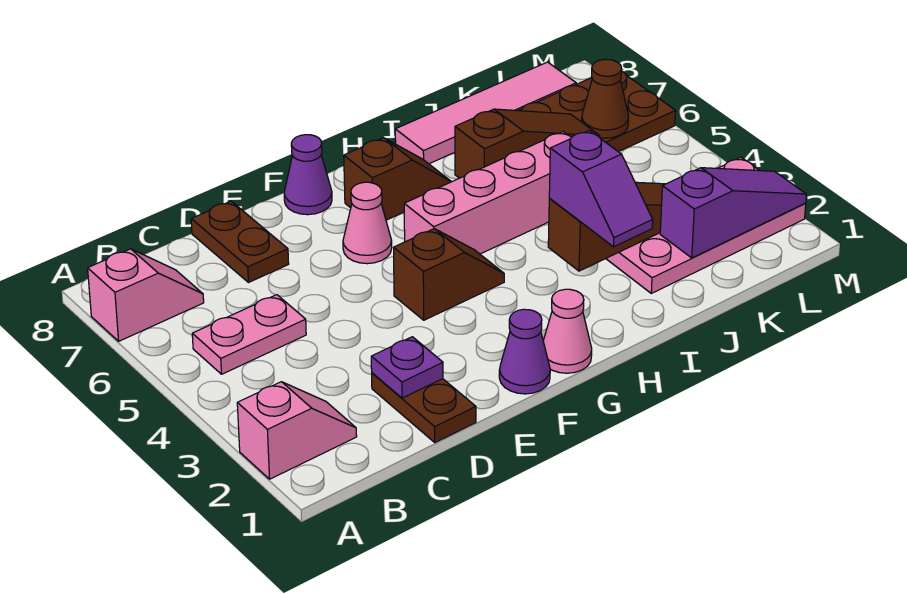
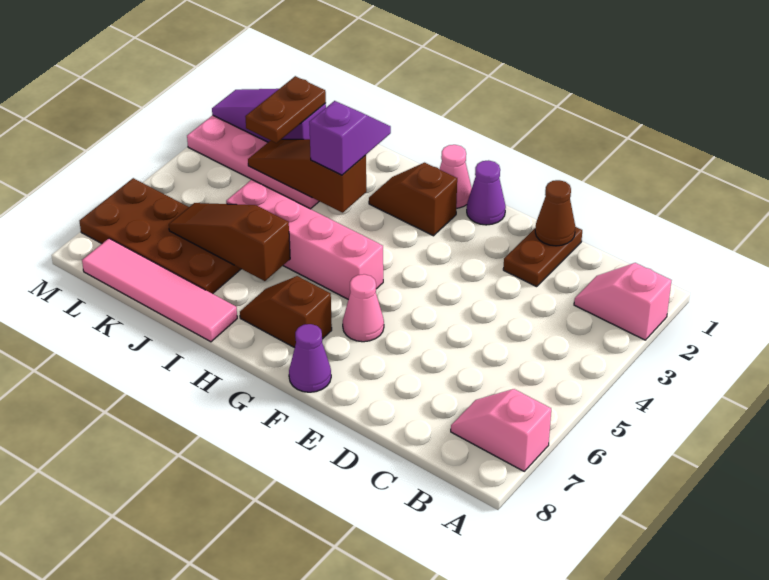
pink 1x2 plate [192,295,306,374] -> none
purple 1x1 plate [371,337,443,398] -> none
brown 1x2 plate [191,201,289,283] -> brown 1x2 plate moved to [245,76,326,143]
brown 1x2 slope [394,229,504,320] -> brown 1x2 slope moved to [369,163,457,236]
brown 1x1 cone [582,59,629,138] -> brown 1x1 cone moved to [535,180,575,246]

